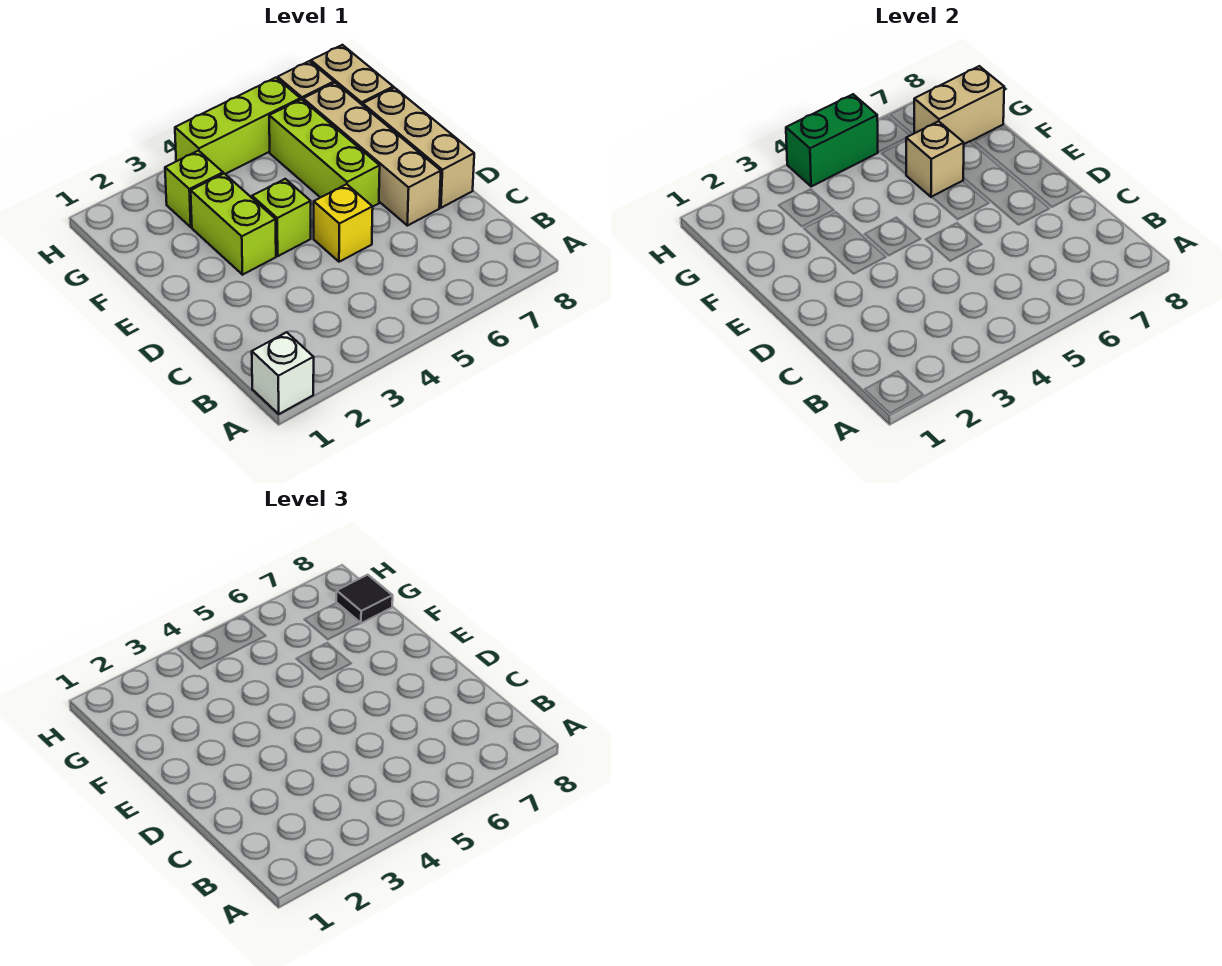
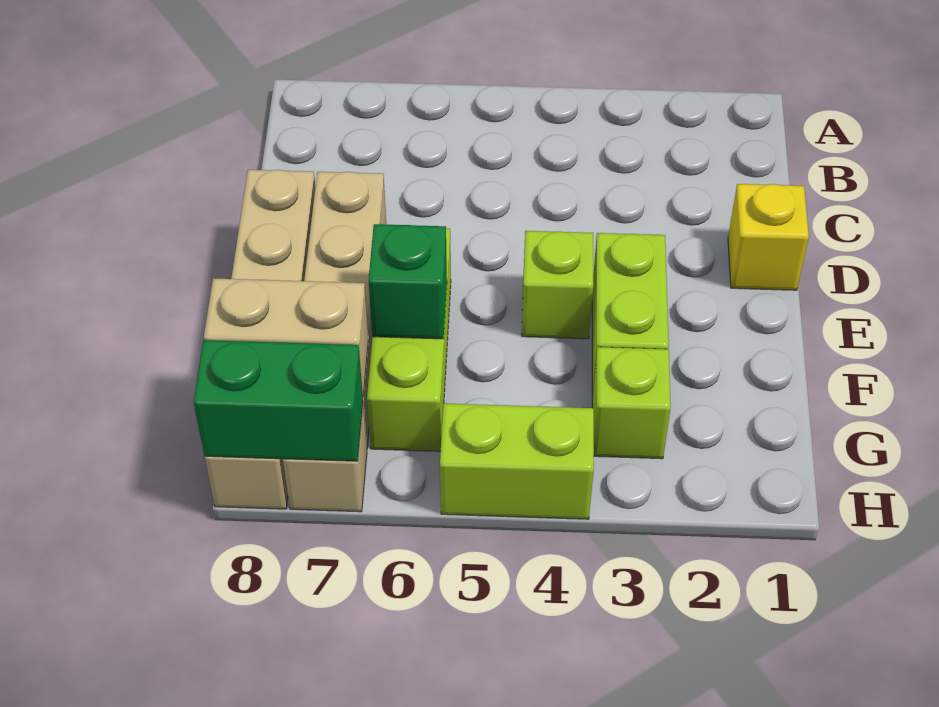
white 1x1 brick [252,332,314,414] -> none
yellow 1x1 brick [314,184,373,262] -> yellow 1x1 brick moved to [728,184,809,290]
tan 1x1 brick [906,121,964,197] -> green 1x1 brick [369,224,447,339]
black 1x1 tile [336,575,393,623] -> none
lime 1x3 brick [175,78,300,174] -> lime 1x2 brick [440,403,594,519]
green 1x2 brick [786,94,878,187] -> green 1x2 brick moved to [194,340,363,461]

